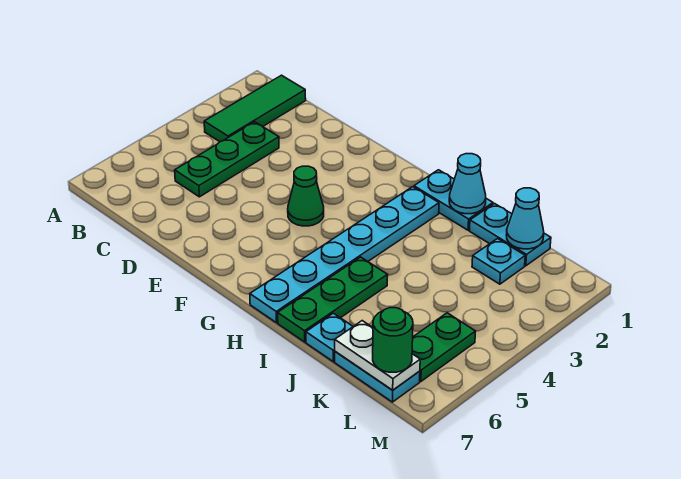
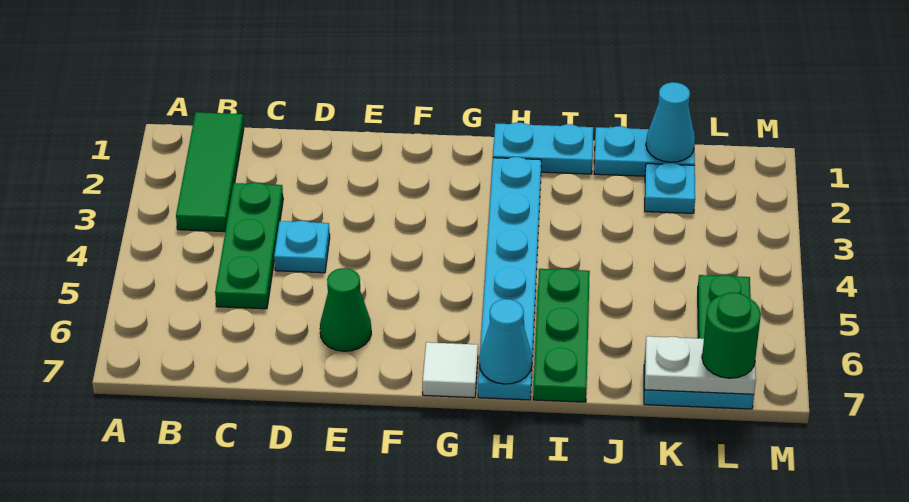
green 1x1 cone [288,166,324,226] -> green 1x1 cone moved to [320,268,371,351]
none -> white 1x1 tile [423,342,478,398]
cyan 1x1 cone [449,154,486,214] -> cyan 1x1 cone moved to [479,299,532,384]
cyan 1x1 plate [306,313,353,362] -> cyan 1x1 plate moved to [274,221,330,273]

